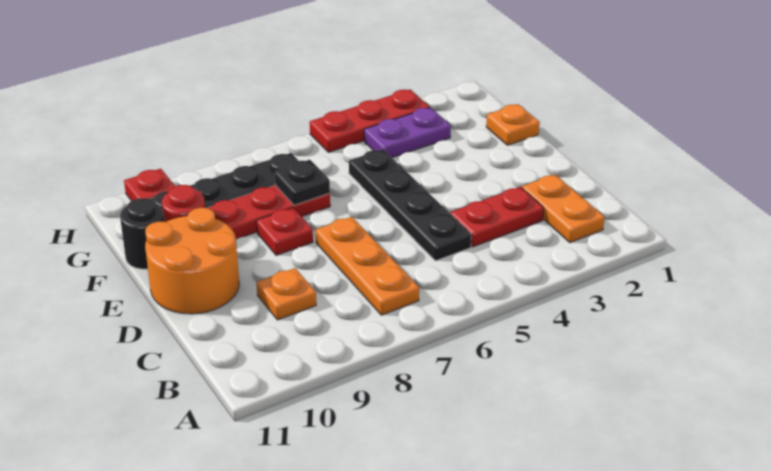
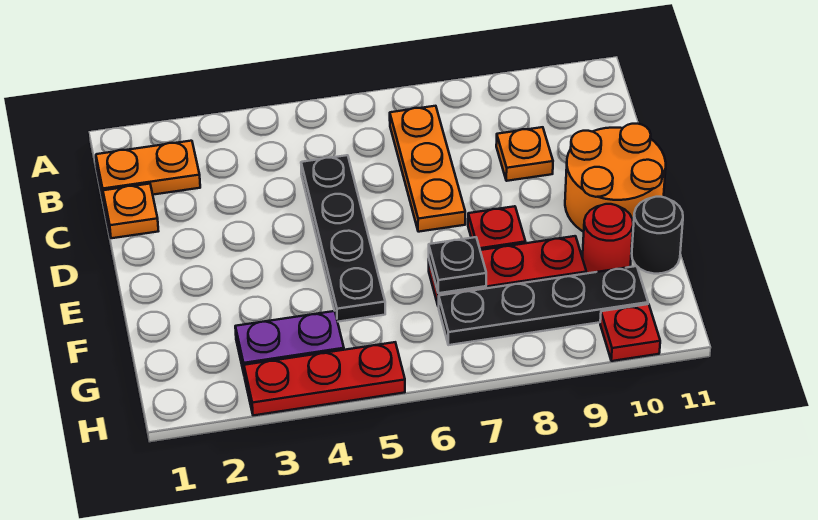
orange 1x2 plate [522,174,605,243] -> orange 1x2 plate turned to [96,141,200,200]
red 1x2 plate [451,187,544,247] -> none
orange 1x1 plate [486,104,540,145] -> orange 1x1 plate moved to [103,184,158,238]

